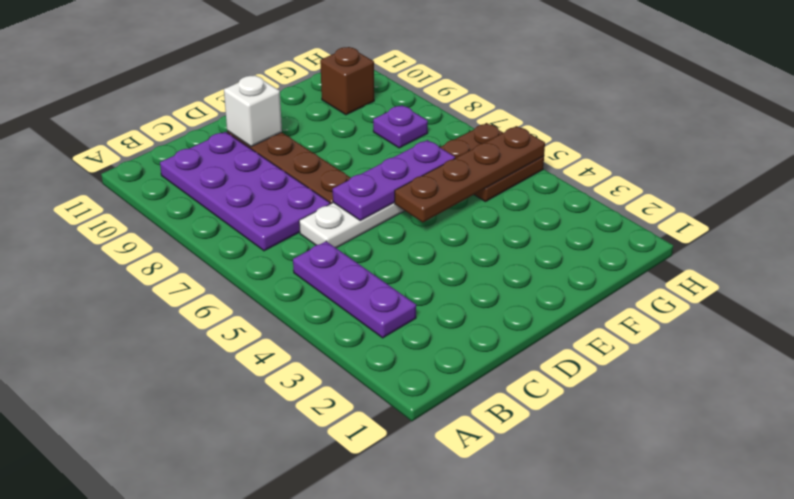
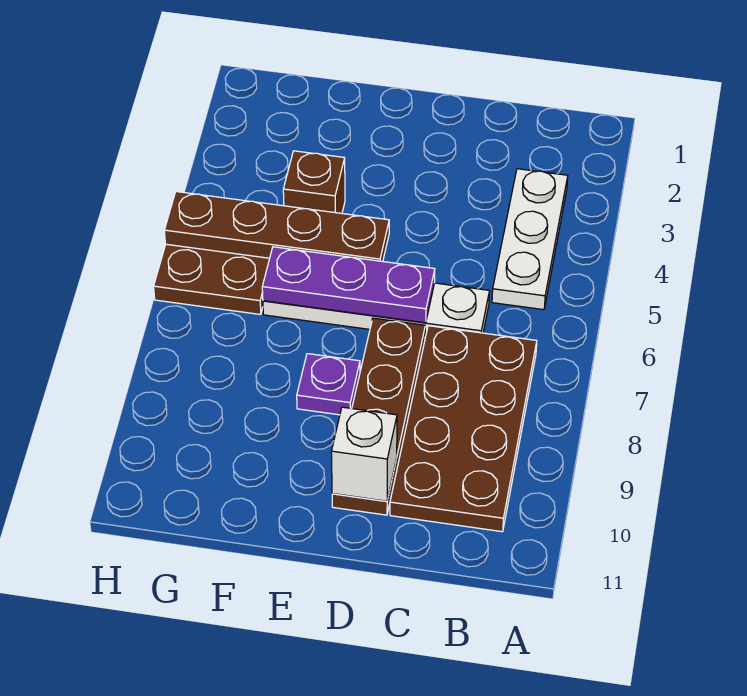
purple 1x3 plate [293,241,416,338] -> white 1x3 plate [492,169,568,310]
purple 2x4 plate [160,132,330,251] -> brown 2x4 plate [390,326,537,532]
purple 1x1 plate [373,105,428,148] -> purple 1x1 plate moved to [297,354,360,415]
brown 1x1 brick [320,47,374,115] -> brown 1x1 brick moved to [283,151,345,213]

